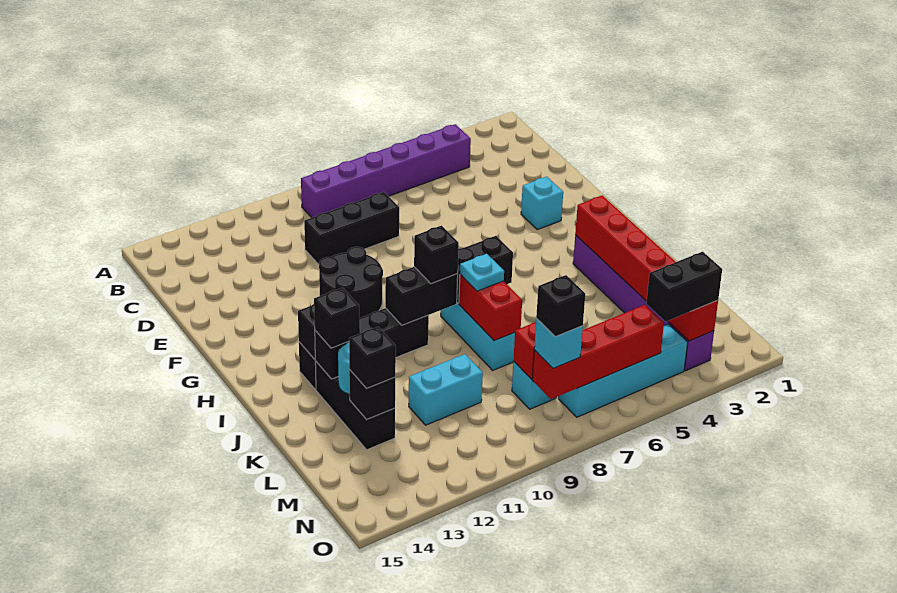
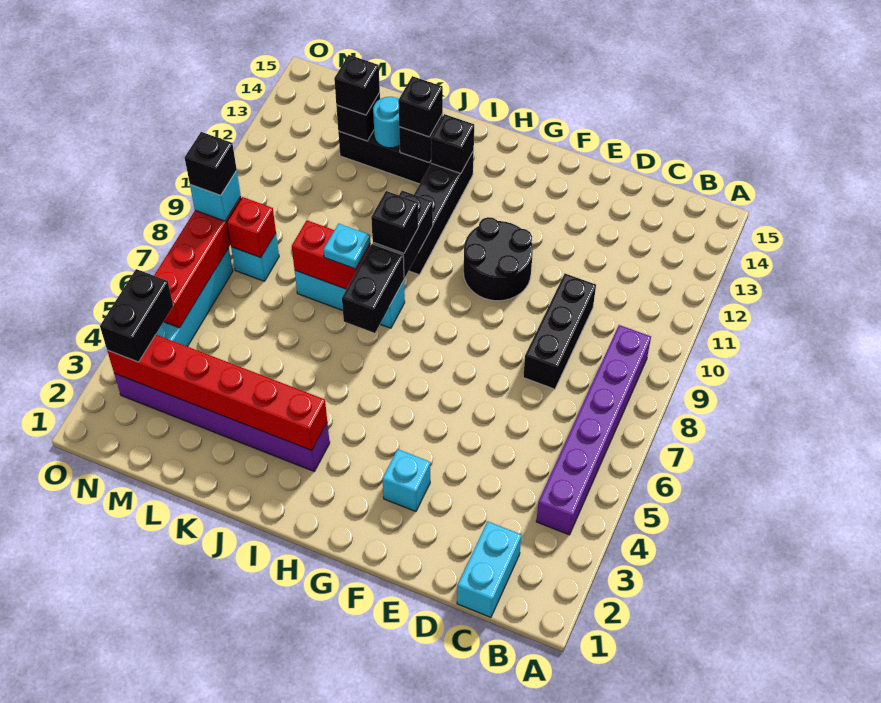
cyan 1x2 brick [409,354,483,425] -> cyan 1x2 brick moved to [457,521,521,617]

